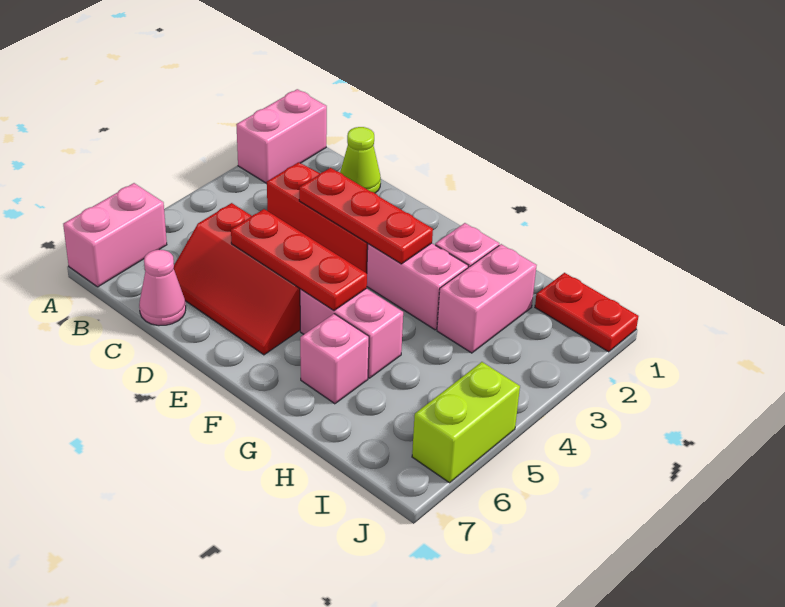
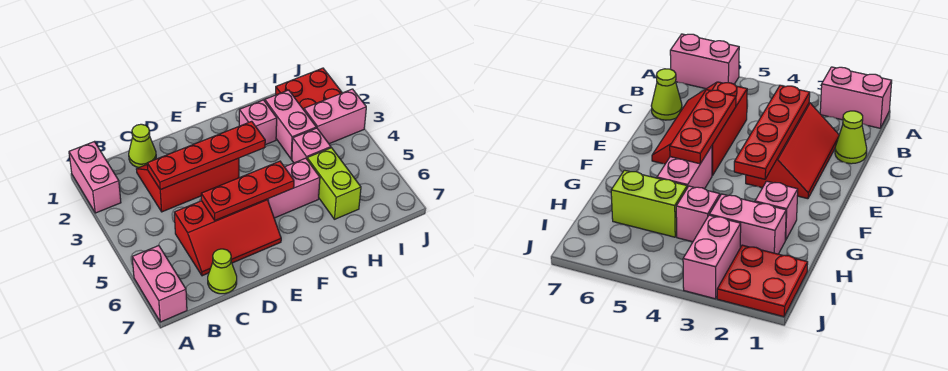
pink 1x1 cone [139,250,186,326] -> lime 1x1 cone [208,249,237,294]
red 1x3 plate [299,168,433,264] -> red 1x4 plate [147,121,265,190]
pink 1x2 brick [367,243,468,330] -> pink 1x2 brick moved to [304,89,366,144]
pink 1x1 brick [300,314,369,404] -> pink 1x1 brick moved to [292,128,331,163]
red 1x2 plate [535,273,639,352] -> red 2x2 plate [276,68,342,110]
lime 1x2 brick [412,362,520,483] -> lime 1x2 brick moved to [307,148,361,219]

